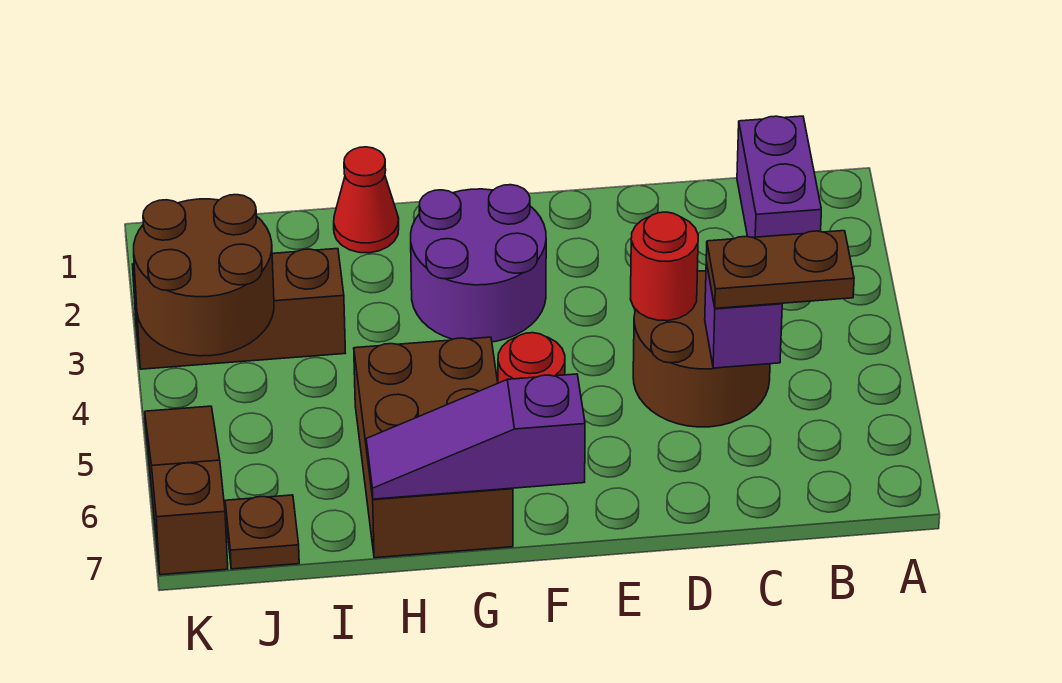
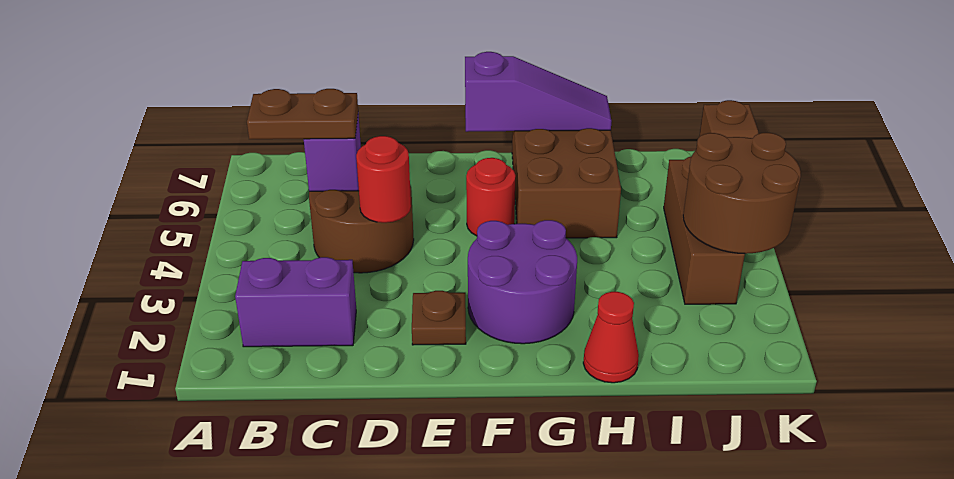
purple 1x2 brick [737,116,821,237] -> purple 1x2 brick turned to [235,257,356,347]
brown 1x3 brick [133,249,345,369] -> brown 1x3 brick turned to [664,156,745,304]
brown 1x1 plate [225,495,299,569] -> brown 1x1 plate moved to [412,291,466,345]

